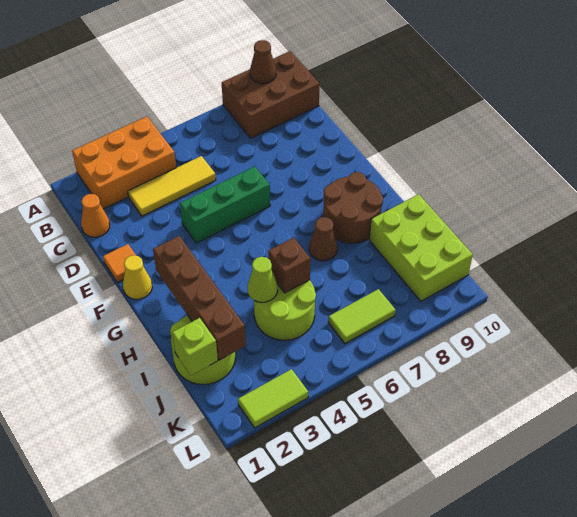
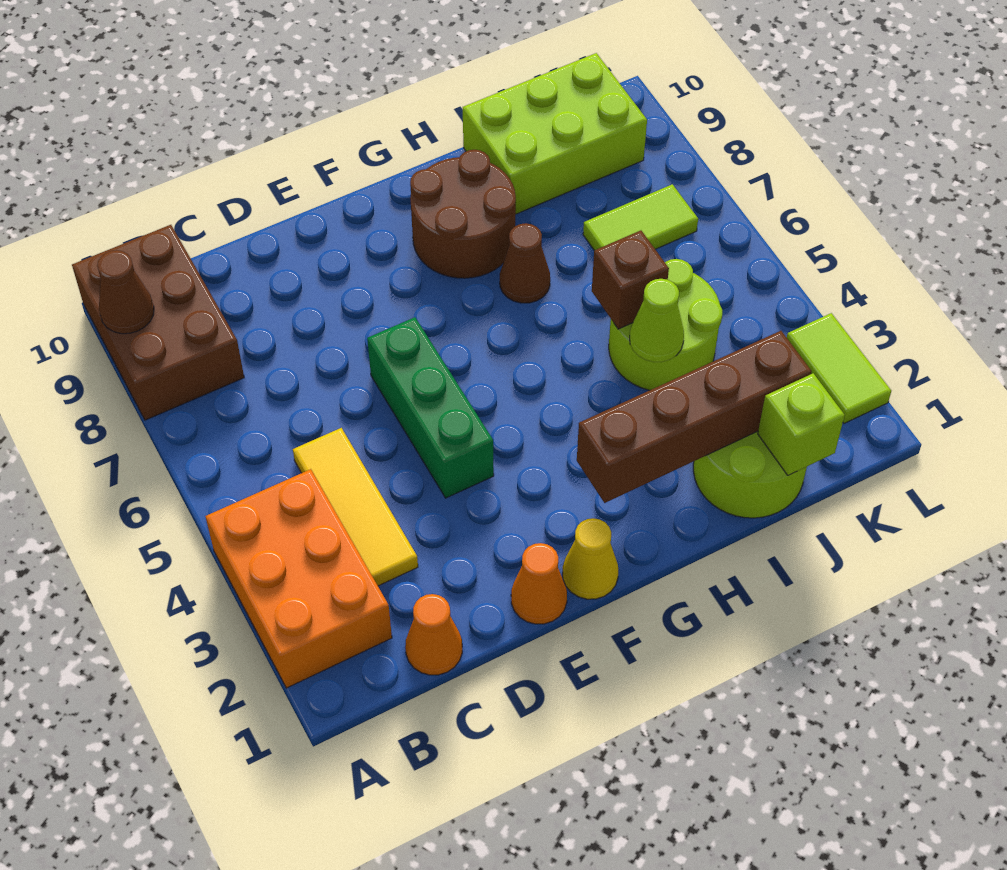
orange 1x1 tile [103,244,136,282] -> orange 1x1 cone [511,543,567,624]
lime 1x2 tile [328,289,395,344] -> lime 1x2 tile turned to [583,184,698,250]

